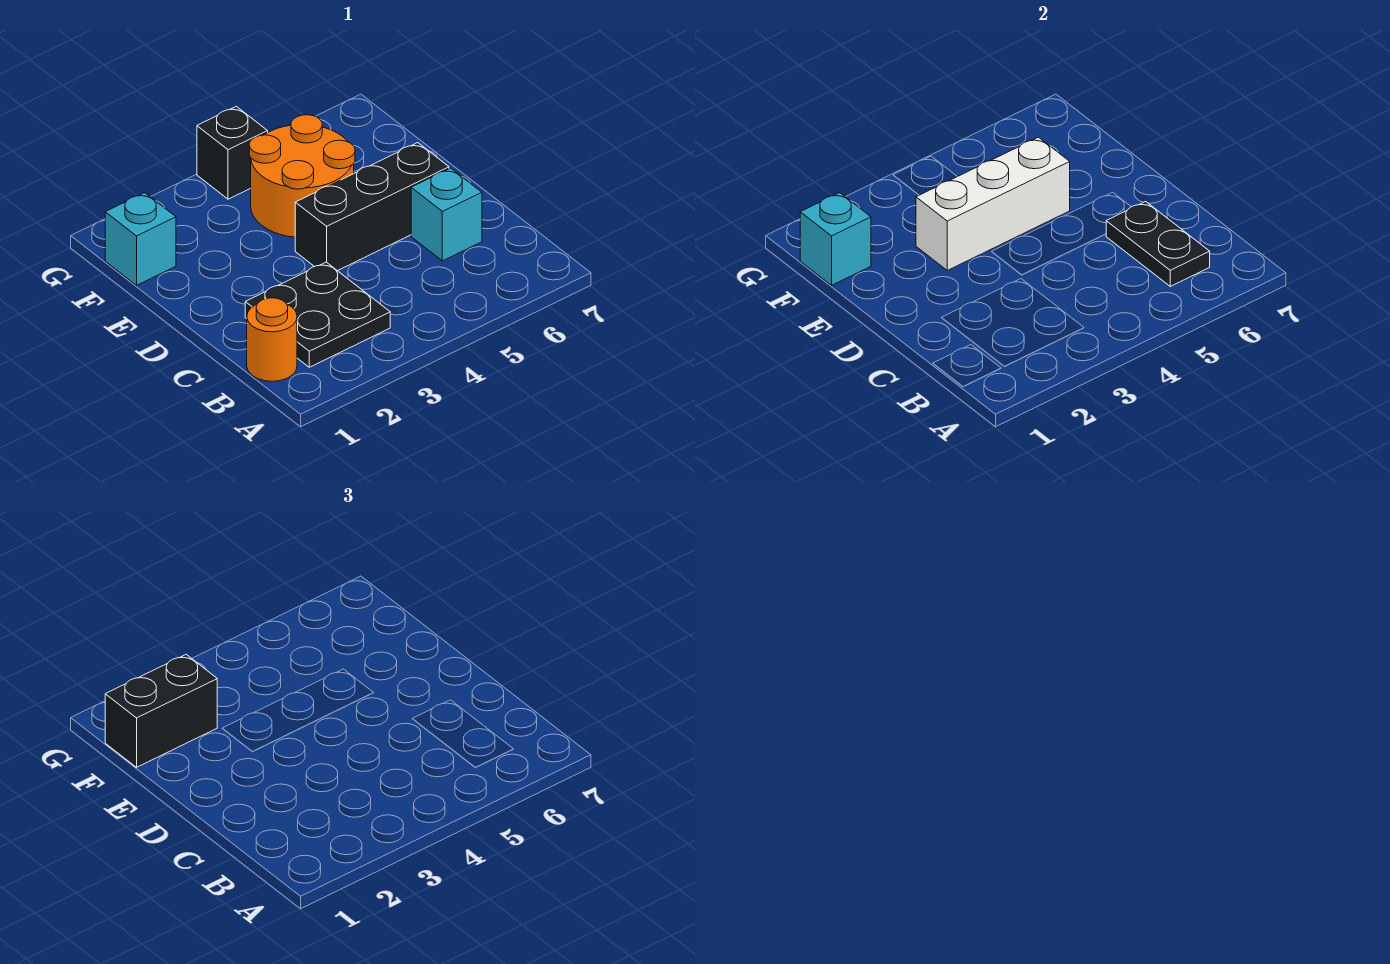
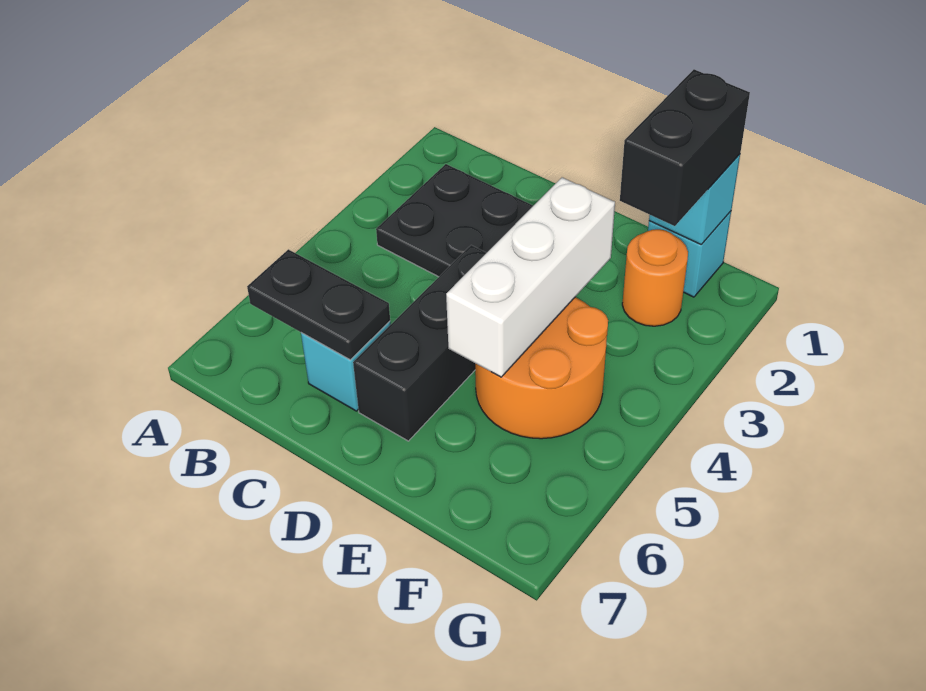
orange 1x1 round brick [247,298,297,381] -> orange 1x1 round brick moved to [622,229,688,326]
black 1x1 brick [197,106,268,199] -> none

